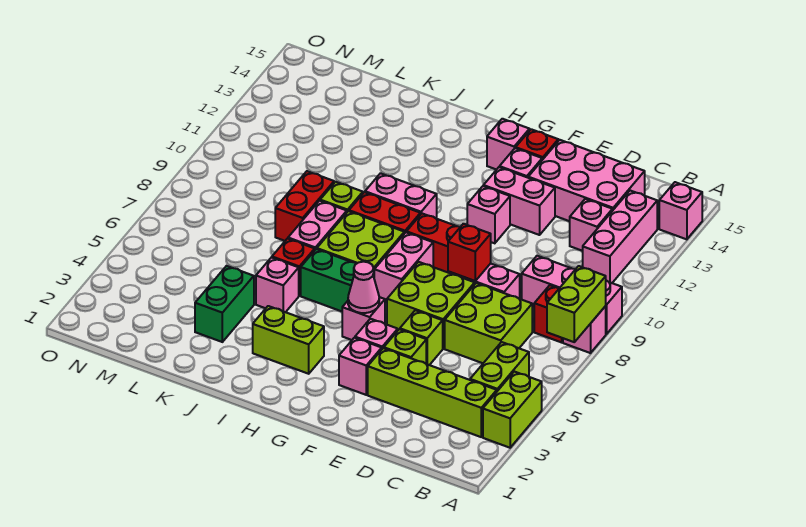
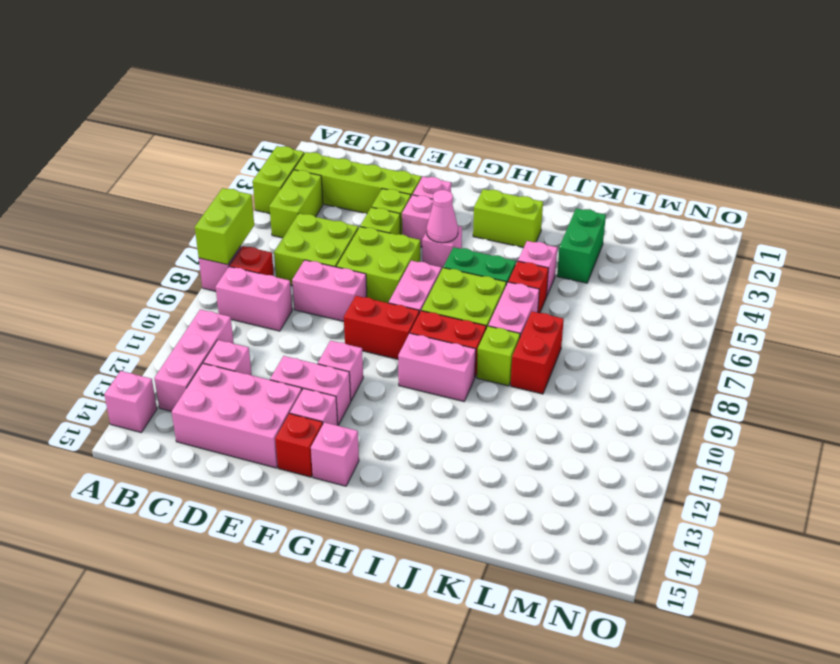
pink 1x3 brick [522,256,622,334] -> pink 1x2 brick [216,266,292,331]
red 1x1 brick [448,224,491,281] -> none

